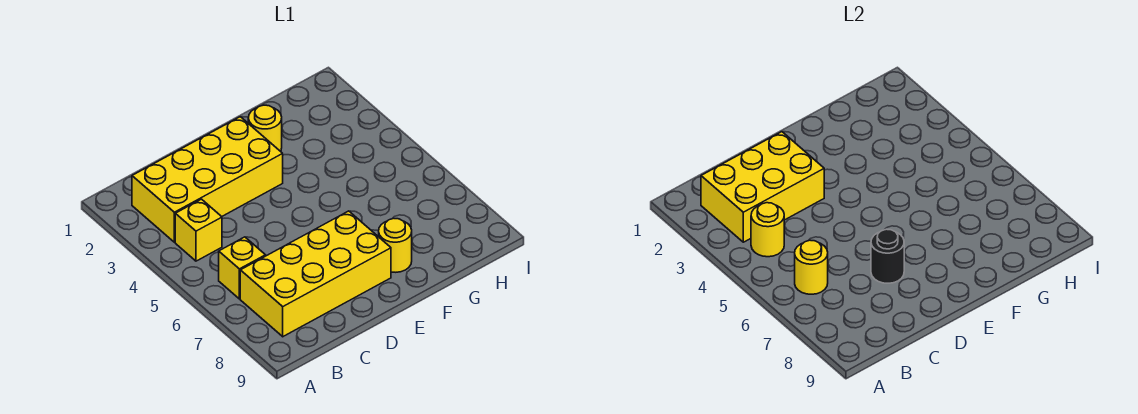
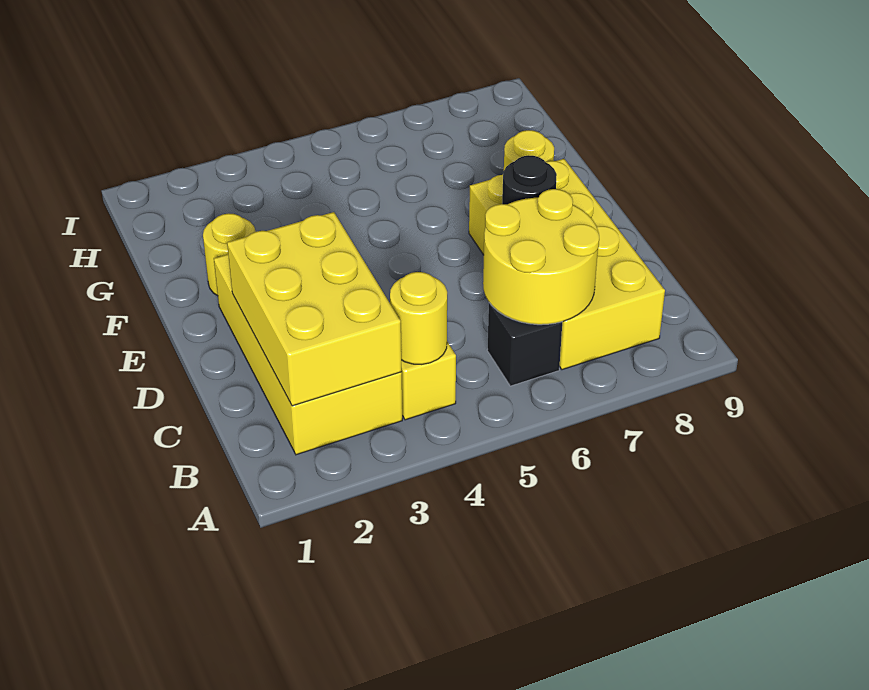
yellow 1x1 brick [219,237,266,299] -> black 1x1 brick [487,303,562,386]
yellow 1x1 round brick [795,240,828,294] -> yellow 2x2 round brick [483,189,599,325]

